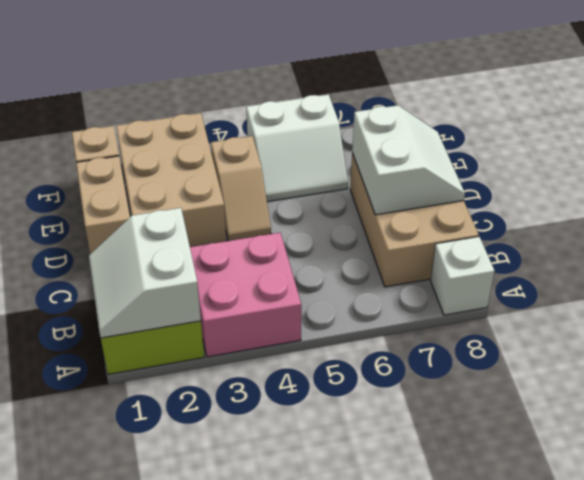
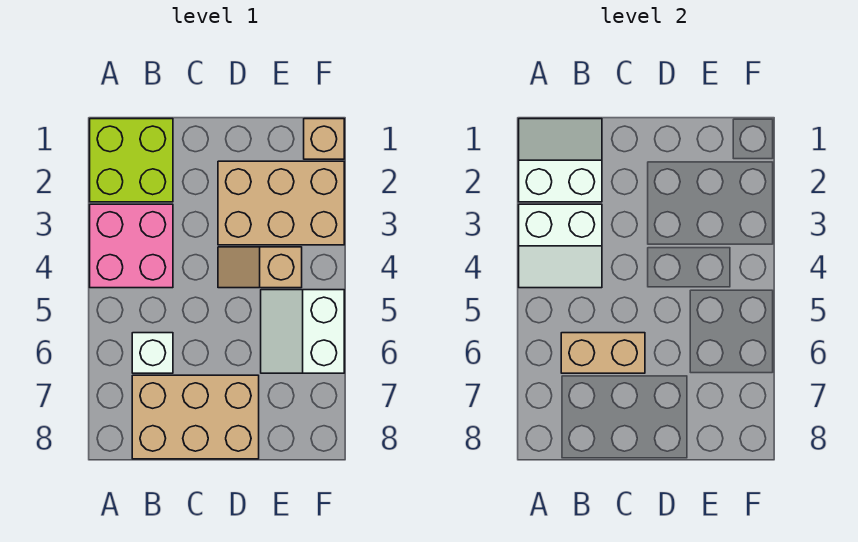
white 1x1 brick [431,237,494,315] -> white 1x1 brick moved to [132,333,173,373]
white 2x2 slope [352,105,465,215] -> white 2x2 slope moved to [519,204,602,288]
tan 1x2 brick [76,156,130,254] -> tan 1x2 brick moved to [561,333,645,373]

